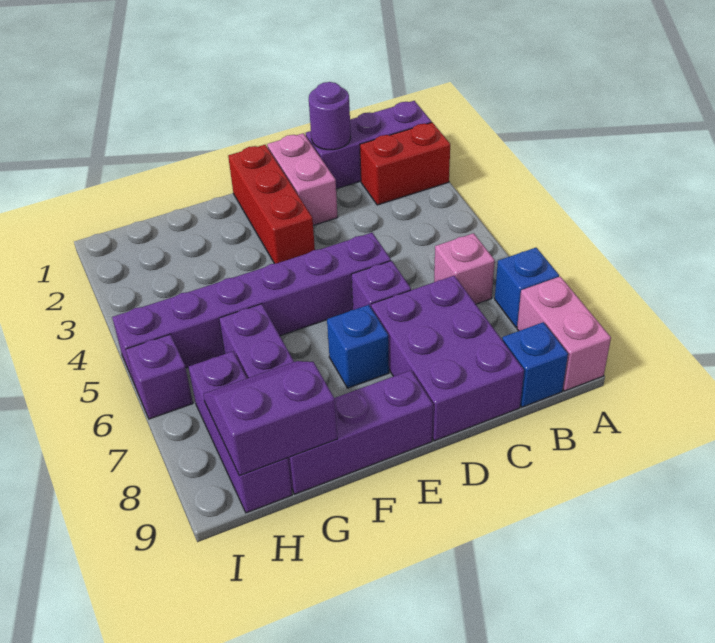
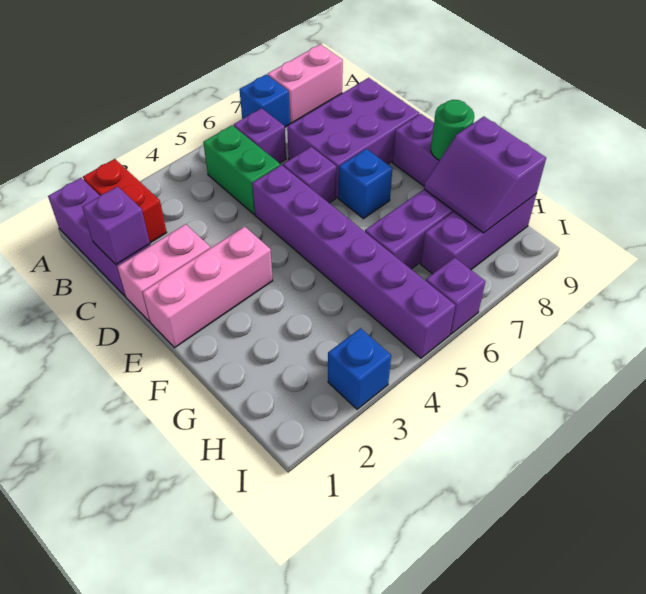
none -> green 1x2 brick [203,125,280,214]
pink 1x1 brick [434,233,495,304] -> purple 1x1 brick [234,108,286,163]
blue 1x1 brick [502,322,568,407] -> blue 1x1 brick moved to [328,328,391,409]
purple 1x1 round brick [309,82,351,150] -> purple 1x1 brick [82,186,150,264]
red 1x3 brick [228,145,315,264] -> pink 1x3 brick [142,227,273,348]
none -> green 1x1 round brick [431,100,474,160]

